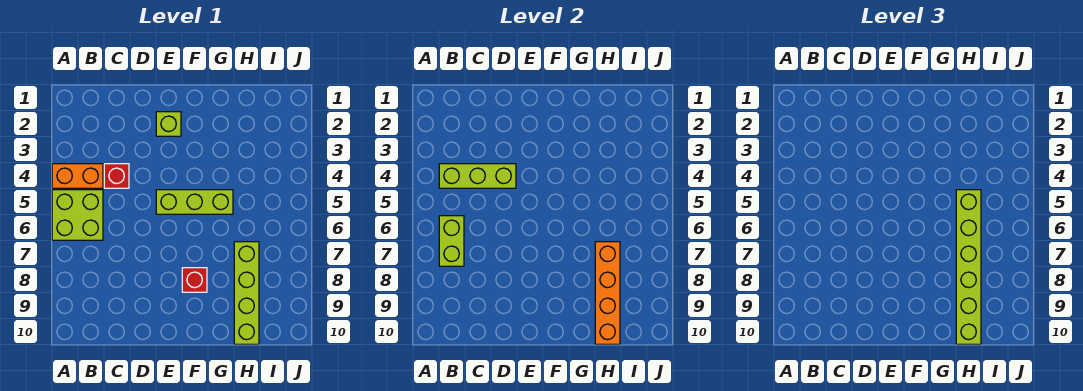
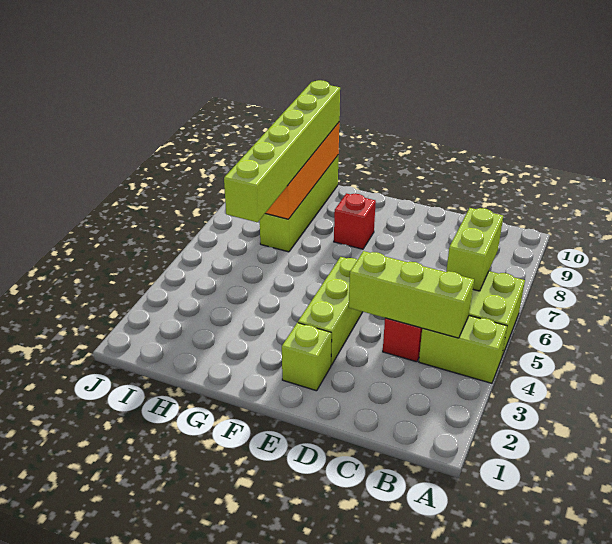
orange 1x2 brick [52,164,103,188] -> lime 1x2 brick [419,316,507,383]
lime 1x3 brick [156,190,233,214] -> lime 1x3 brick turned to [298,257,362,365]

